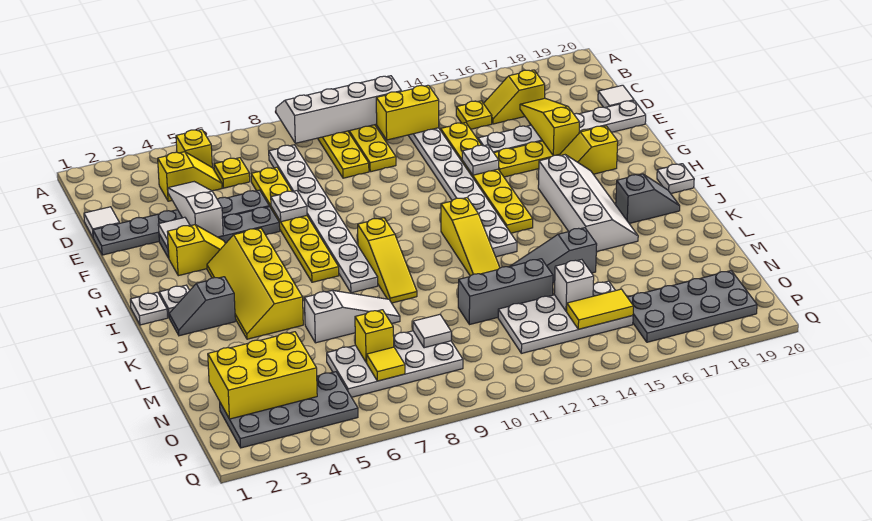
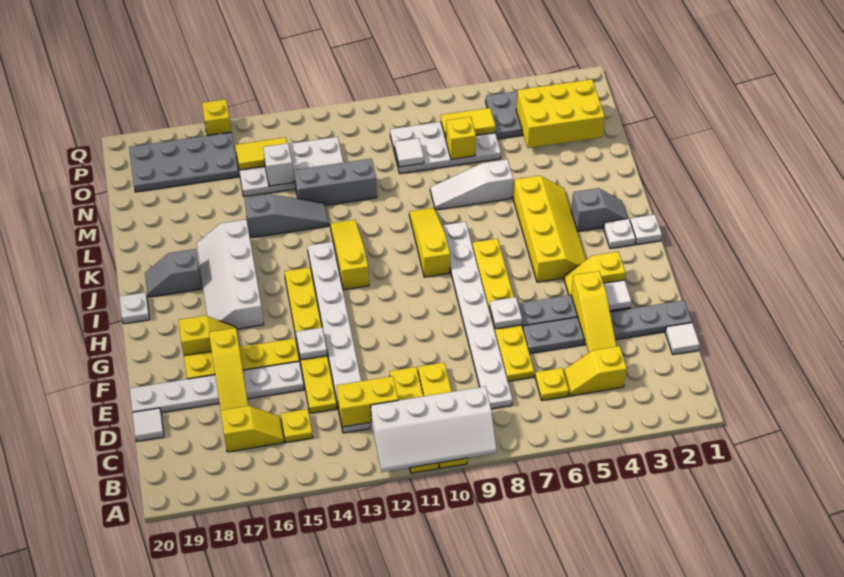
yellow 1x1 brick [176,130,212,167] -> yellow 1x1 brick moved to [202,99,231,136]
white 1x3 slope [168,182,223,237] -> yellow 1x3 slope [571,271,617,353]
yellow 1x1 tile [366,347,405,381] -> yellow 1x2 tile [441,108,496,139]

